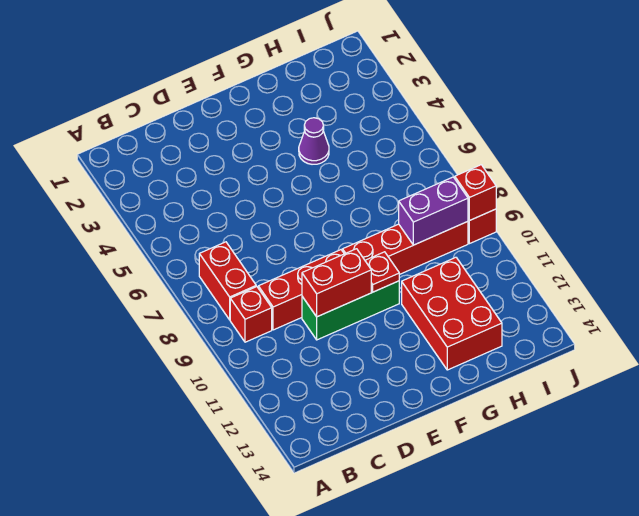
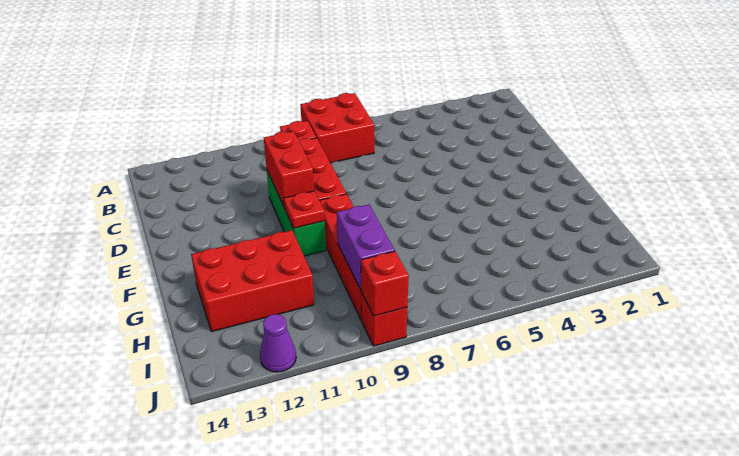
red 1x2 brick [199,242,256,320] -> red 2x2 brick [300,93,374,163]
purple 1x1 cone [299,118,329,164] -> purple 1x1 cone moved to [260,314,296,372]

